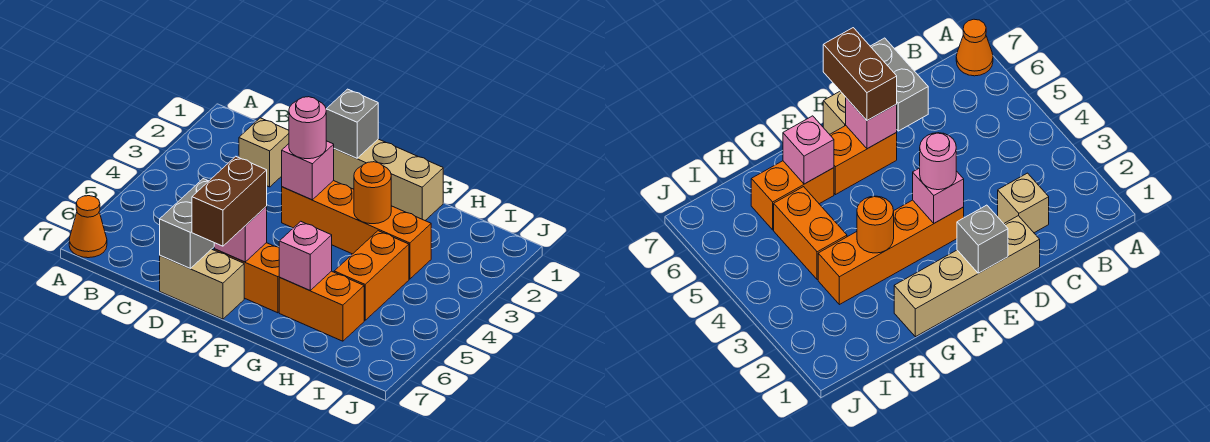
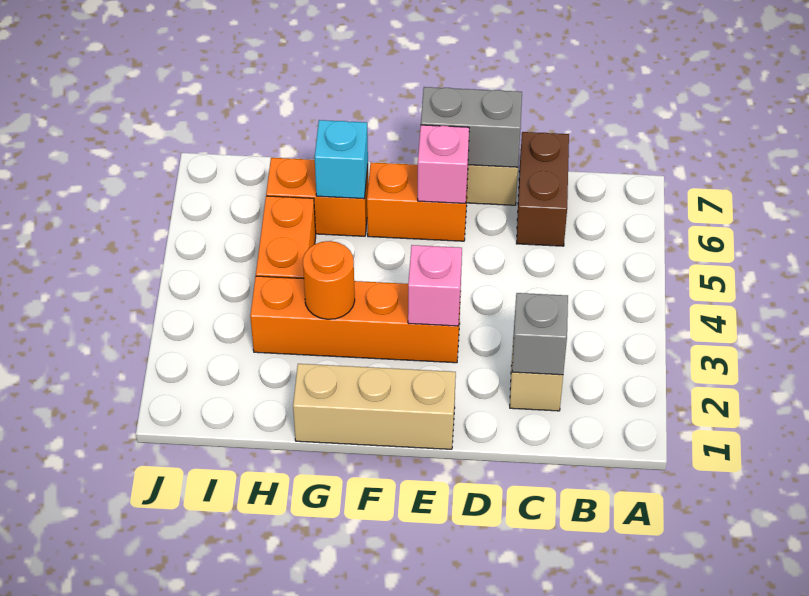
orange 1x1 cone [69,196,107,258] -> none
tan 1x4 brick [334,139,443,220] -> tan 1x3 brick [293,364,456,449]
grey 1x2 brick [160,179,214,268] -> grey 1x2 brick turned to [421,87,522,167]
grey 1x1 brick [326,89,378,158] -> grey 1x1 brick moved to [512,293,568,375]
pink 1x1 round brick [289,97,326,159] -> none
brown 1x2 brick [192,156,267,246] -> brown 1x2 brick moved to [516,132,569,246]
pink 1x1 brick [279,221,332,290] -> cyan 1x1 brick [314,120,368,199]

